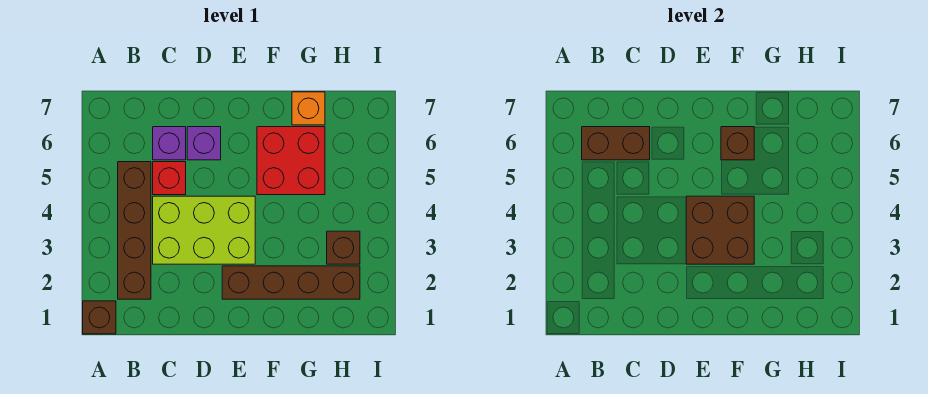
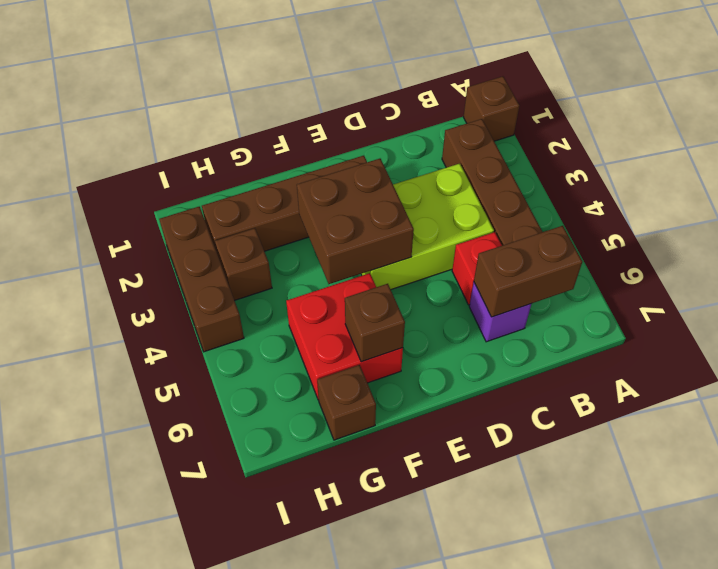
purple 1x1 brick [187,127,221,160] -> none
orange 1x1 brick [292,92,325,125] -> brown 1x1 brick [317,365,376,440]
none -> brown 1x3 brick [159,207,244,352]

